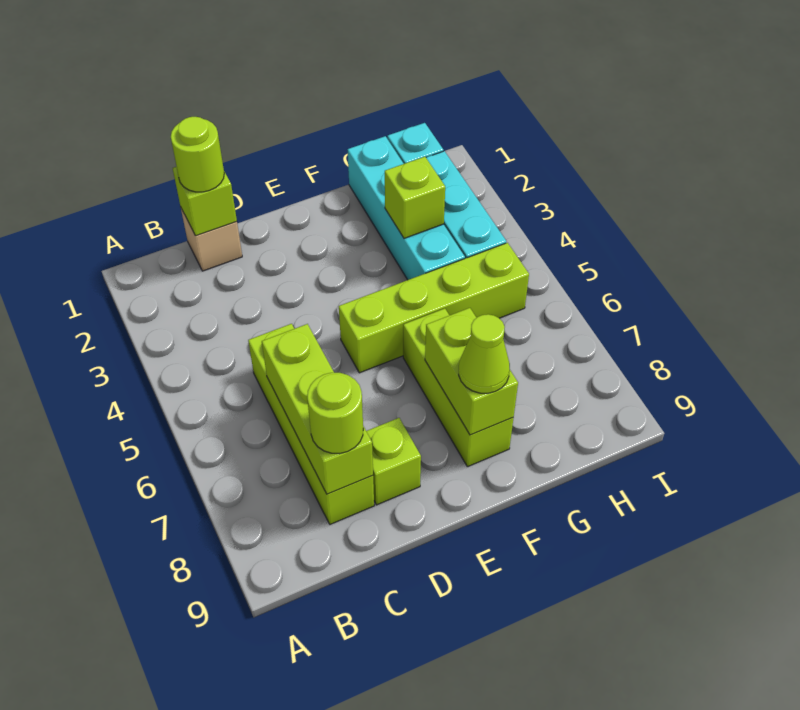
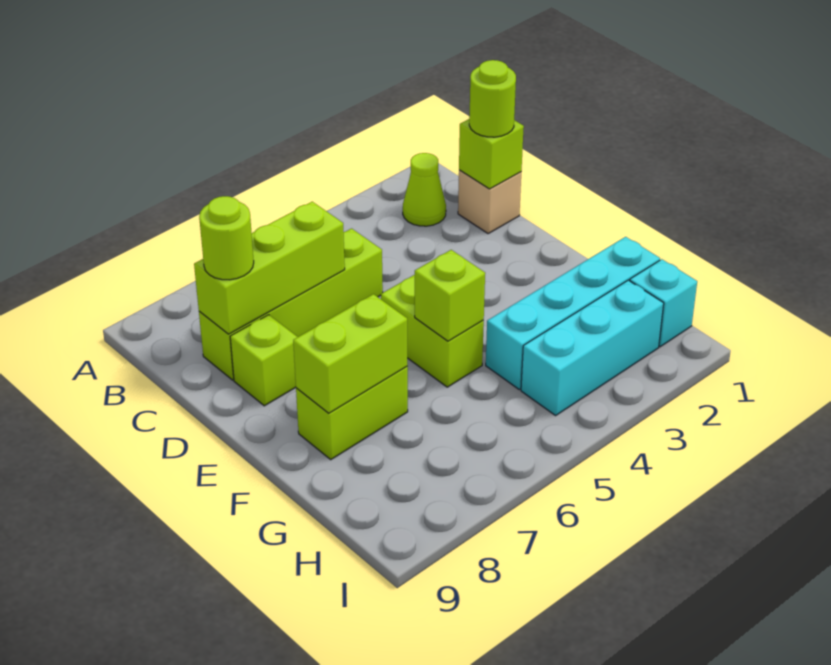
lime 1x4 brick [339,243,529,373] -> lime 1x2 brick [381,275,484,387]
lime 1x3 brick [403,308,513,467] -> lime 1x2 brick [296,367,408,459]
lime 1x1 cone [459,314,510,393] -> lime 1x1 cone moved to [403,153,446,226]
lime 1x1 brick [385,157,445,238] -> lime 1x1 brick moved to [415,250,485,341]

